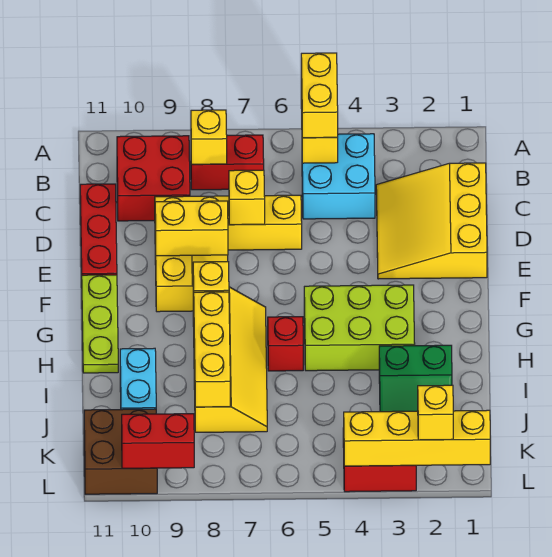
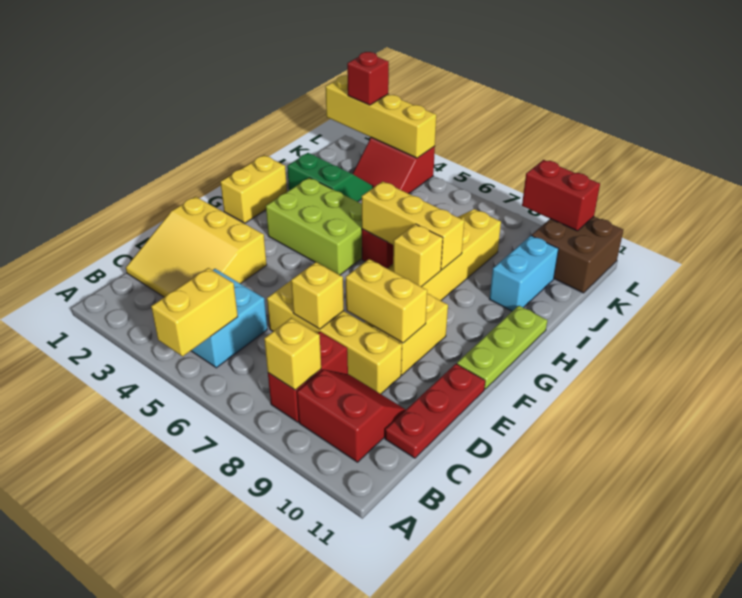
yellow 1x2 brick [301,53,338,138] -> yellow 1x2 brick moved to [220,155,287,223]
red 1x2 brick [191,135,264,190] -> red 1x2 brick turned to [268,332,348,422]
red 2x2 brick [117,136,190,221] -> red 2x2 slope [297,370,406,462]
yellow 3x3 slope [376,163,487,279] -> yellow 3x3 slope turned to [126,197,267,297]
yellow 1x3 brick [193,292,230,407] -> yellow 1x3 brick turned to [362,181,464,270]
yellow 1x1 brick [418,385,453,440] -> red 1x1 brick [347,52,389,105]

